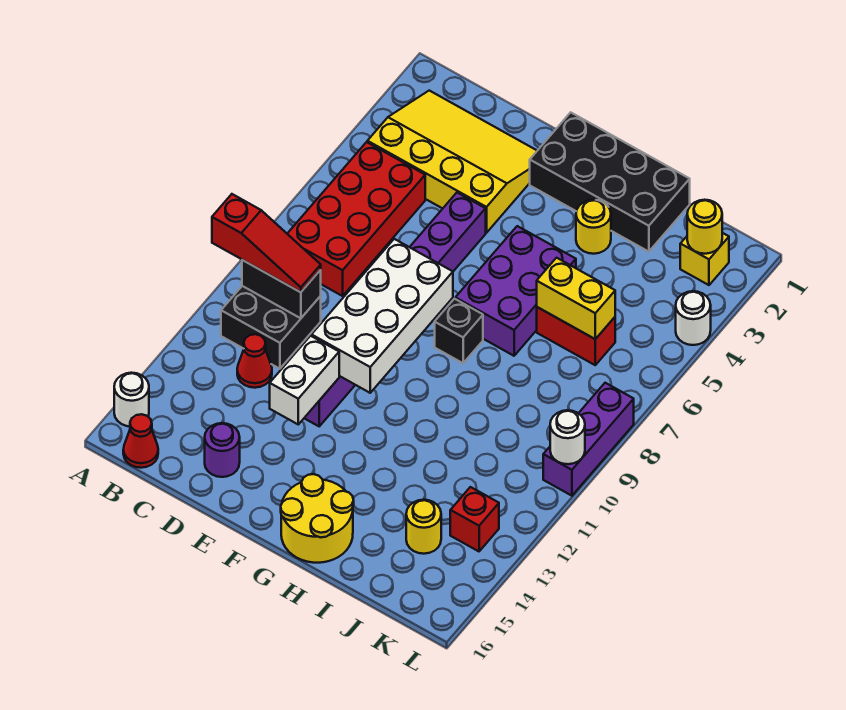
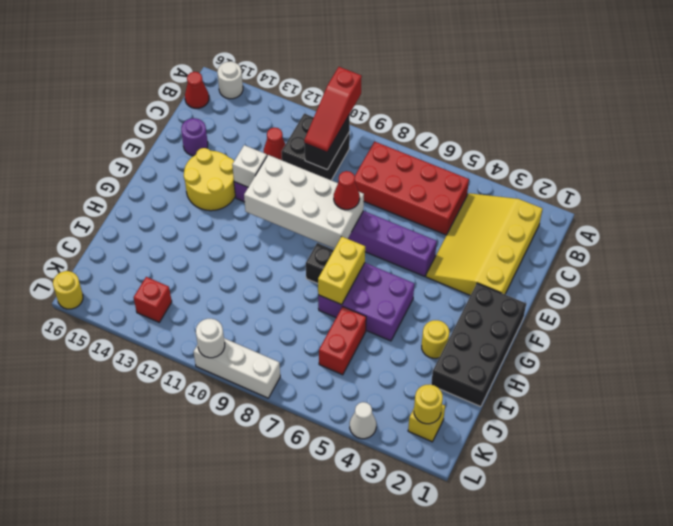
yellow 3x4 slope [367,91,537,233] -> yellow 3x4 slope turned to [426,193,542,295]
none -> red 1x1 cone [334,171,360,210]
white 1x2 brick [270,336,339,424] -> white 1x1 brick [232,145,267,187]
yellow 2x2 round brick [281,474,354,563] -> yellow 2x2 round brick moved to [184,148,235,211]
yellow 1x2 brick [537,258,615,339] -> yellow 1x2 brick moved to [318,237,365,305]
yellow 1x1 round brick [406,500,441,554] -> yellow 1x1 round brick moved to [53,271,83,309]
white 1x1 round brick [676,291,711,345] -> white 1x1 cone [350,402,376,439]
purple 1x3 brick [543,383,634,496] -> white 1x3 brick [194,338,280,398]

